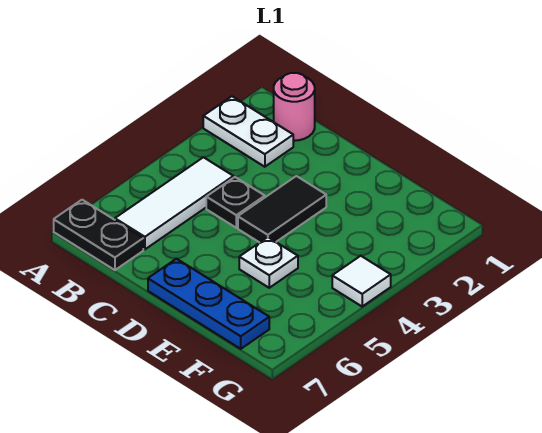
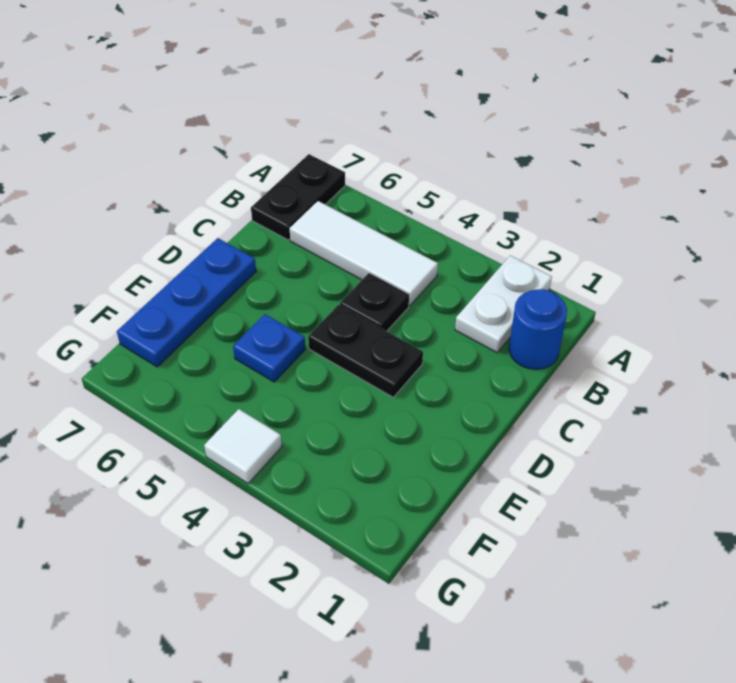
pink 1x1 round brick [274,73,315,141] -> blue 1x1 round brick [509,289,567,370]
black 1x2 tile [238,176,326,243] -> black 1x2 plate [308,305,423,397]
white 1x1 plate [239,237,298,288] -> blue 1x1 plate [233,314,305,382]

